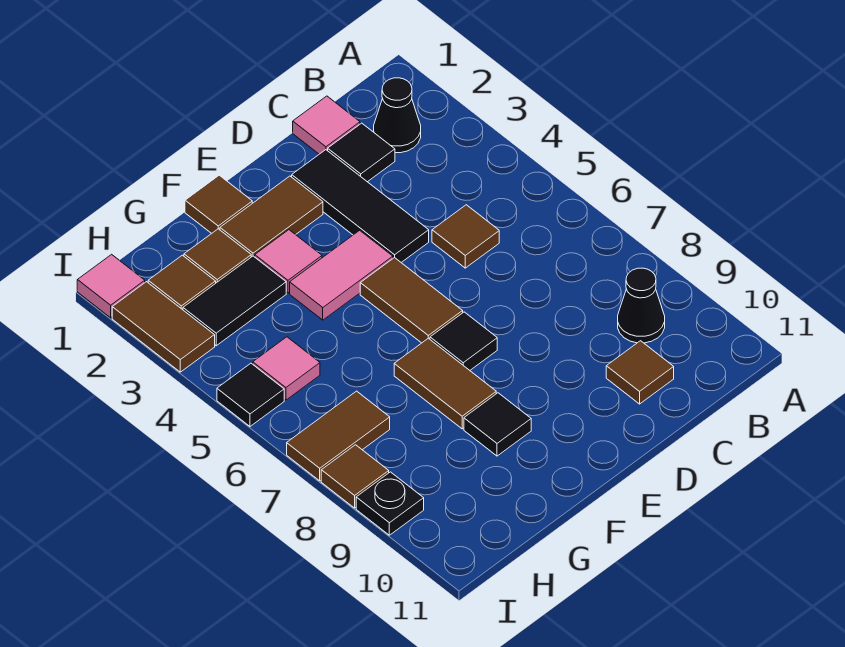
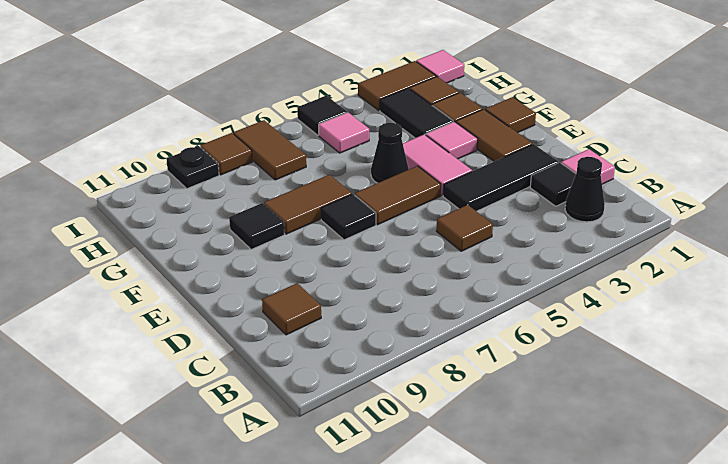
black 1x1 cone [618,268,665,343] -> black 1x1 cone moved to [371,123,409,183]

